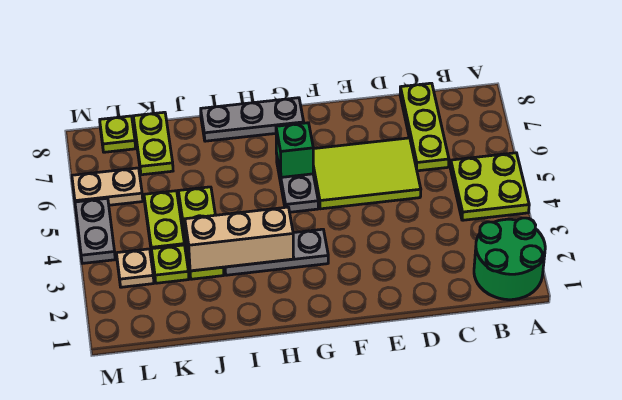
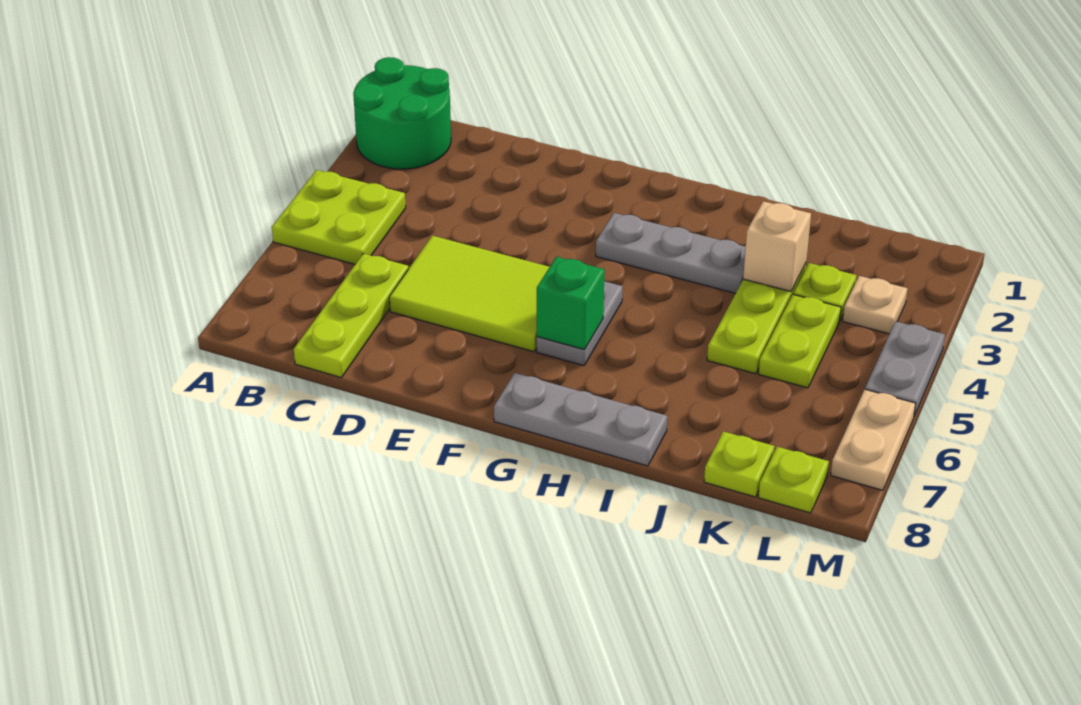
tan 1x3 brick [185,207,294,271] -> tan 1x1 brick [743,201,811,292]
lime 1x2 plate [133,112,173,175] -> lime 1x1 plate [704,431,774,497]
tan 1x2 plate [72,168,143,205] -> tan 1x2 plate turned to [831,390,916,490]

